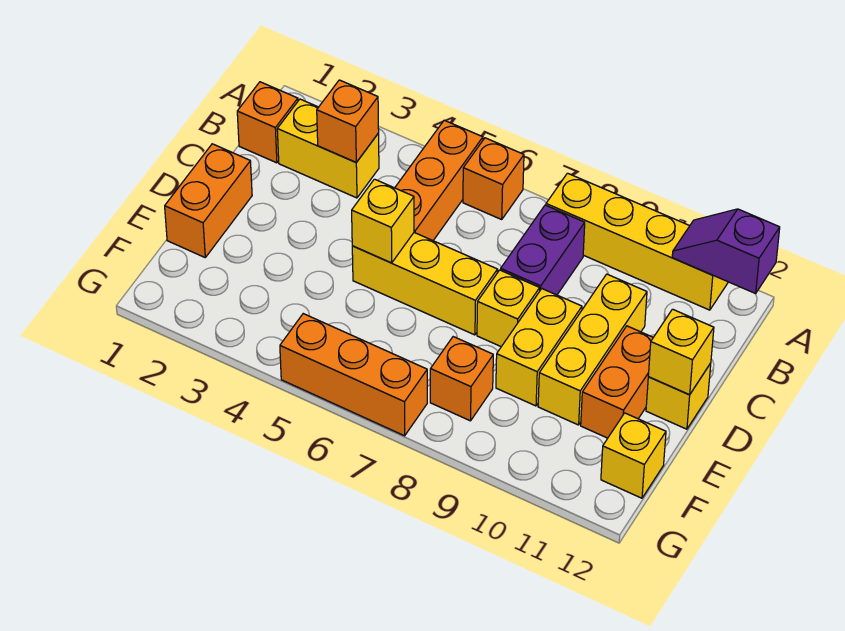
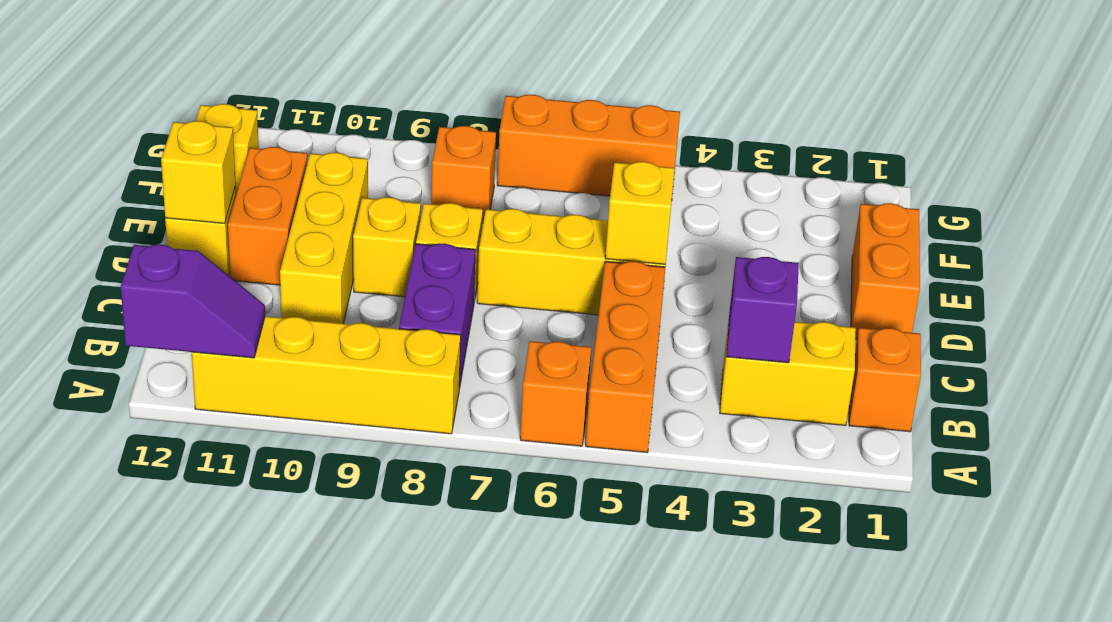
orange 1x1 brick [317,80,379,162] -> purple 1x1 brick [726,257,799,363]
yellow 1x2 brick [496,289,582,406] -> yellow 1x1 brick [353,197,421,297]

